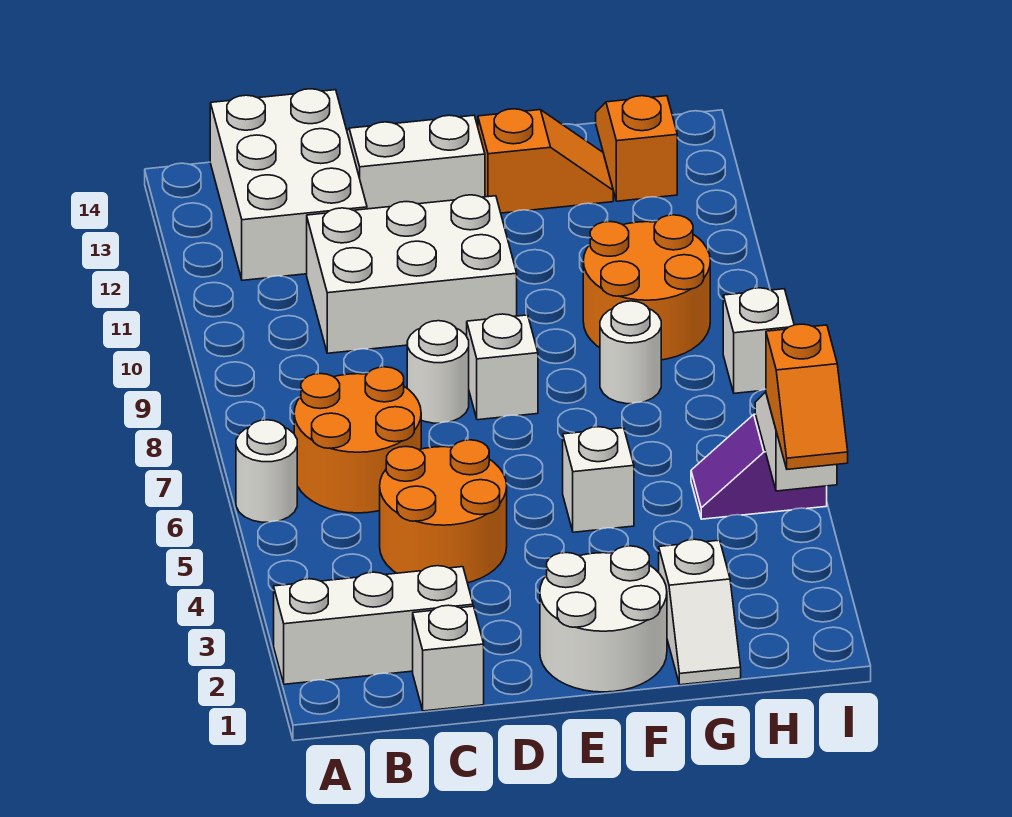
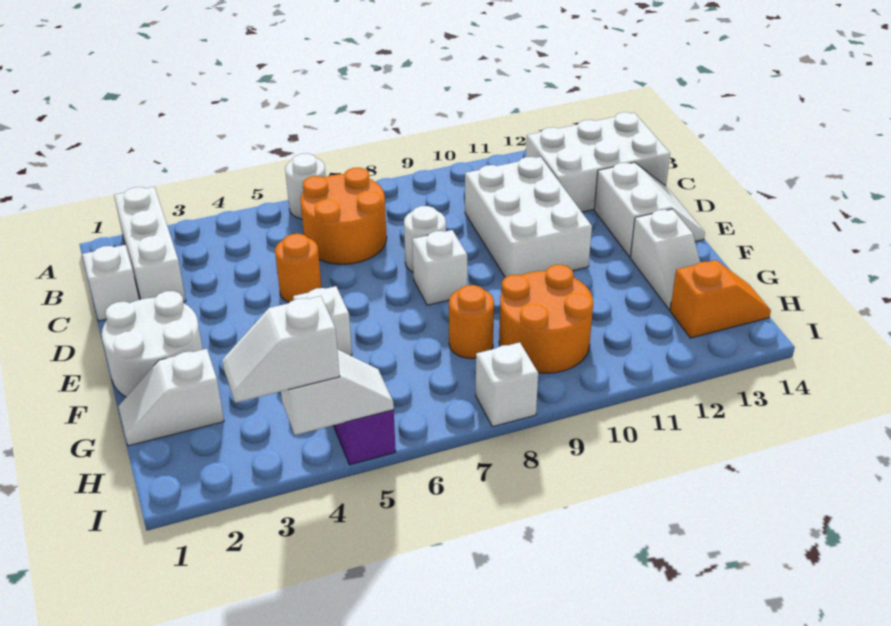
orange 2x2 round brick [380,440,507,583] -> orange 1x1 round brick [275,234,322,302]
orange 1x2 slope [478,109,613,213] -> white 1x2 slope [630,209,700,310]
white 1x1 round brick [600,301,661,404] -> orange 1x1 round brick [449,285,494,359]
orange 1x2 slope [766,324,848,469] -> white 1x2 slope [222,296,340,403]

